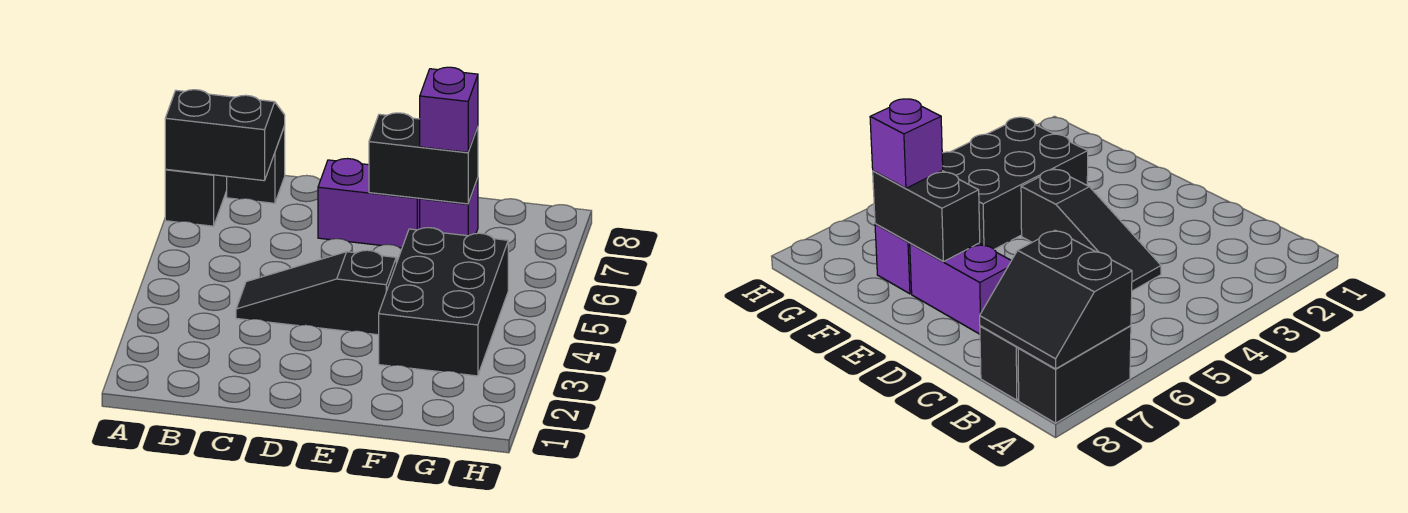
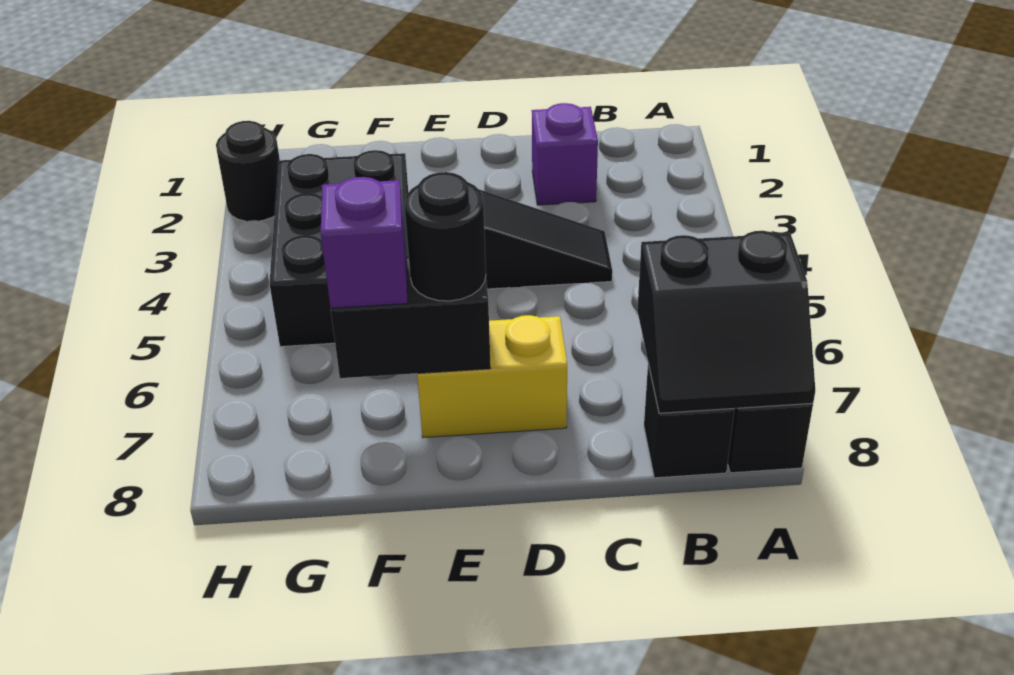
purple 1x2 brick [318,159,420,248] -> yellow 1x2 brick [417,315,567,438]
none -> black 1x1 round brick [404,172,486,301]
purple 1x1 brick [420,178,478,236] -> purple 1x1 brick moved to [532,103,598,205]
none -> black 1x1 round brick [216,121,280,221]

